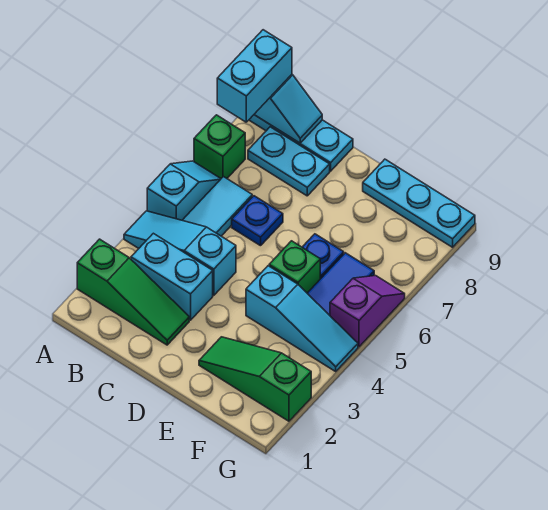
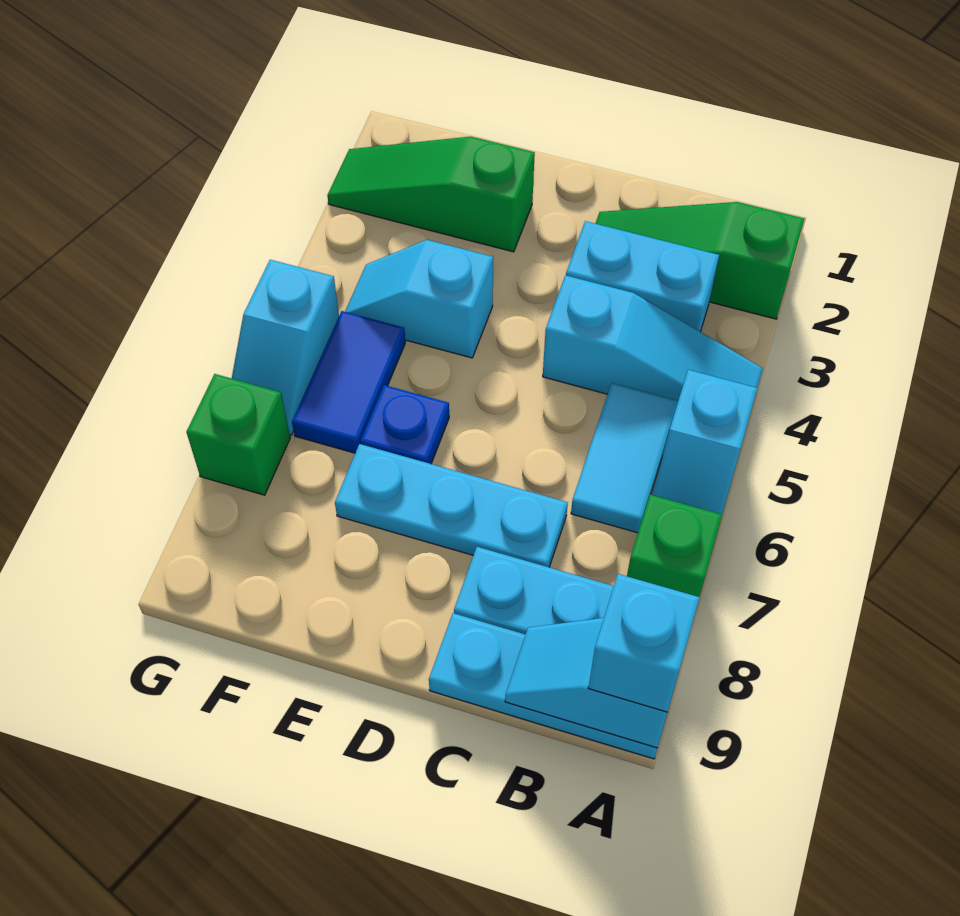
cyan 1x2 brick [217,30,292,122] -> cyan 1x1 brick [589,574,700,712]
blue 1x1 plate [232,196,283,246] -> none
green 1x3 slope [199,337,311,421] -> green 1x3 slope turned to [327,137,535,252]
cyan 1x3 slope [246,266,358,371] -> cyan 1x2 slope [345,240,493,358]
green 1x1 brick [269,241,320,293] -> green 1x1 brick moved to [186,374,290,495]
cyan 1x3 plate [363,159,475,247] -> cyan 1x3 plate moved to [335,444,568,567]
purple 1x2 slope [330,276,405,347] -> cyan 1x2 slope [232,260,339,435]

